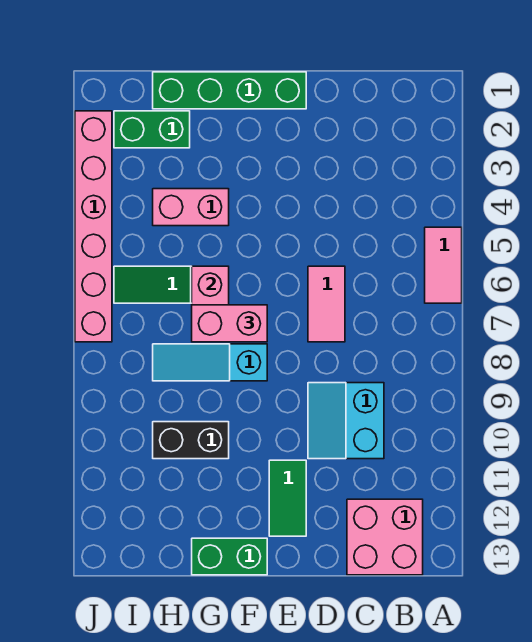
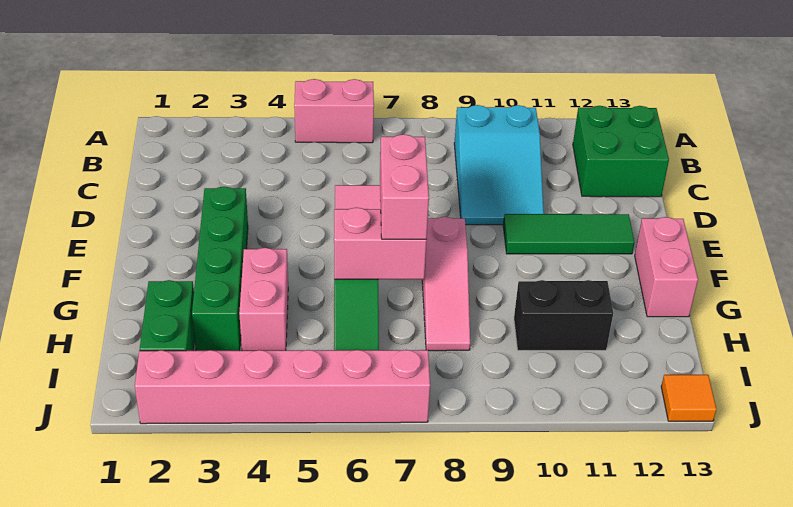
pink 1x2 tile [425,227,462,303] -> pink 1x2 brick [294,79,374,143]
pink 2x2 brick [347,499,423,575] -> green 2x2 brick [573,106,669,197]
cyan 2x2 slope [308,383,384,459] -> cyan 2x3 slope [454,105,544,225]
green 1x4 brick [153,72,306,109] -> green 1x4 brick moved to [192,187,248,351]
green 1x2 tile [269,460,306,536] -> green 1x3 tile [503,214,635,254]
cyan 1x3 slope [153,344,267,381] -> pink 1x3 slope [422,217,470,351]
green 1x2 brick [192,538,267,575] -> pink 1x2 brick [635,217,698,317]
black 1x2 brick [153,422,229,459] -> black 1x2 brick turned to [514,280,613,350]
none -> orange 1x1 tile [661,375,717,421]

